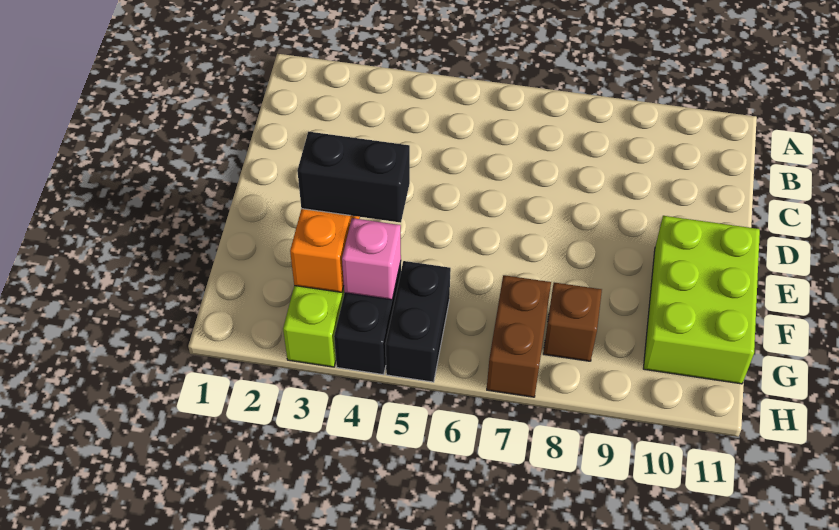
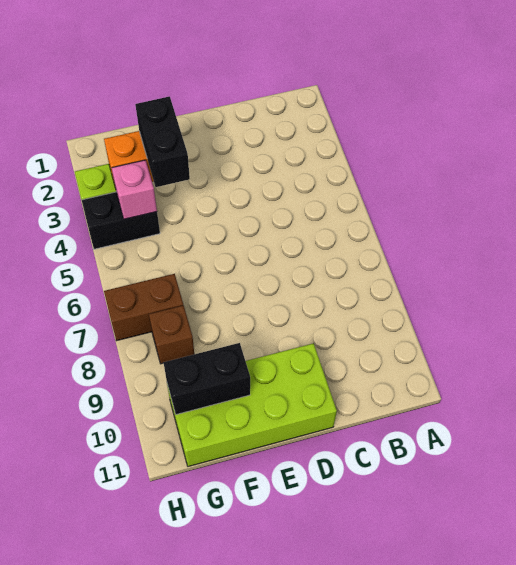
lime 2x3 brick [643,216,760,384] -> lime 2x4 brick [167,343,337,466]
black 1x2 brick [386,261,451,382] -> black 1x2 brick moved to [164,343,250,415]

